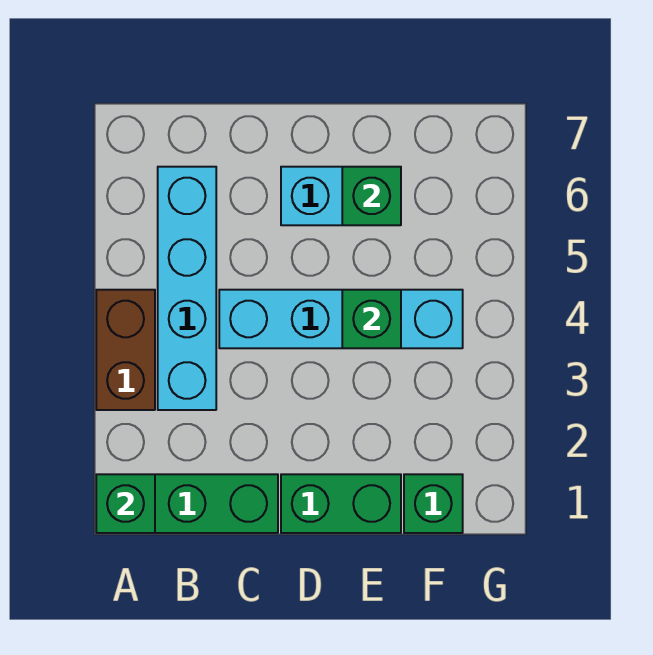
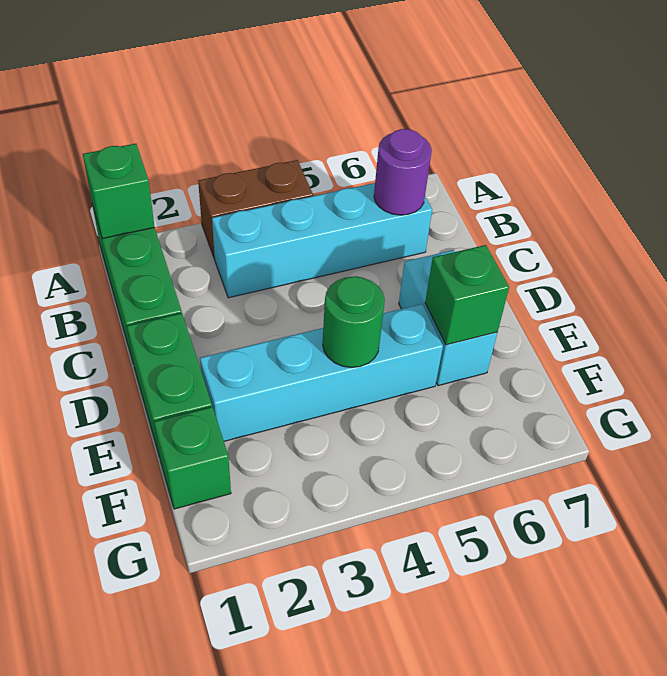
none -> purple 1x1 round brick [374,129,432,215]
cyan 1x4 brick [219,290,463,348] -> cyan 1x4 brick turned to [200,304,443,441]
green 1x1 brick [342,290,401,348] -> green 1x1 round brick [323,276,385,367]

